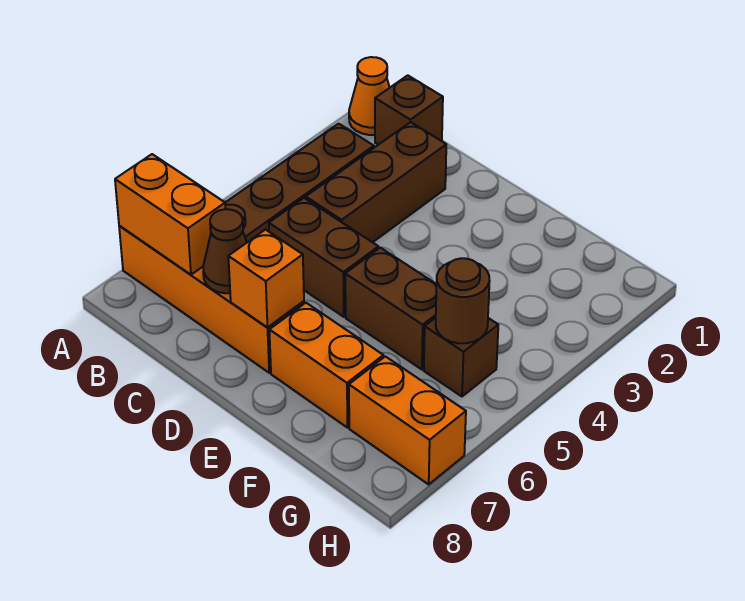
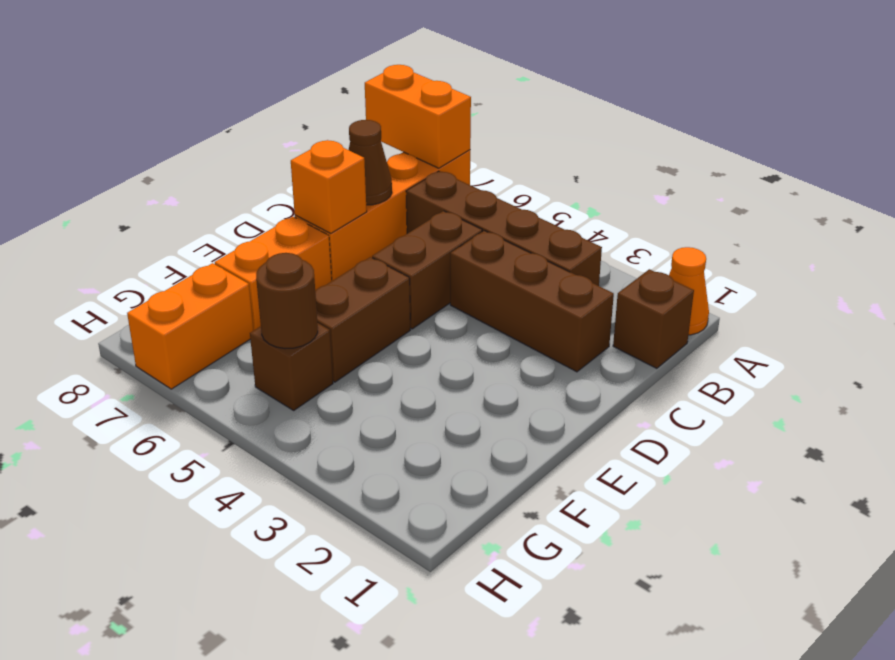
orange 1x2 brick [115,154,225,275] -> orange 1x2 brick turned to [365,65,471,168]

